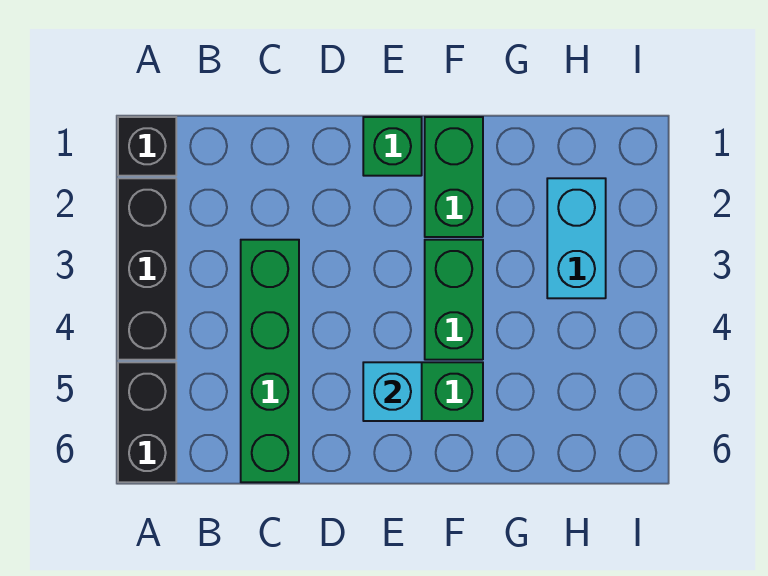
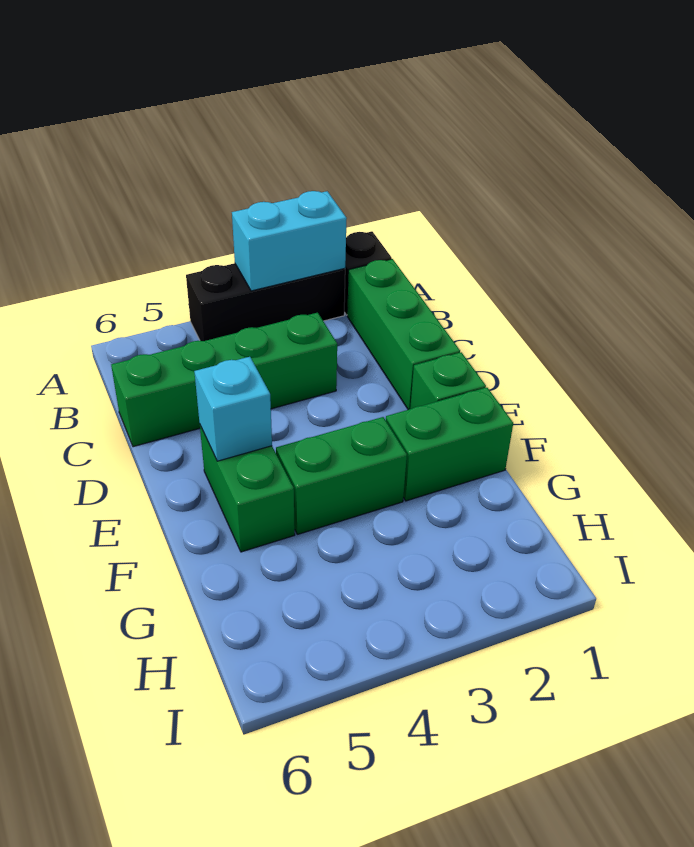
black 1x2 brick [118,362,176,482] -> none
none -> green 1x3 brick [347,259,460,410]
cyan 1x2 brick [547,178,606,298] -> cyan 1x2 brick moved to [232,191,347,291]

